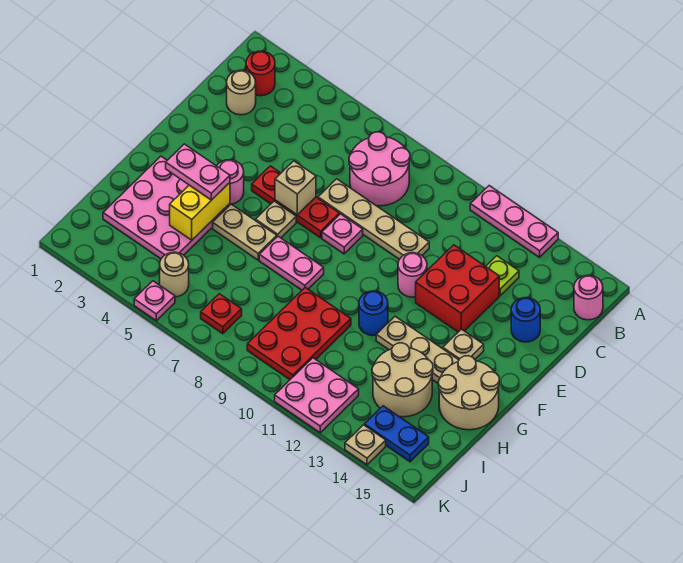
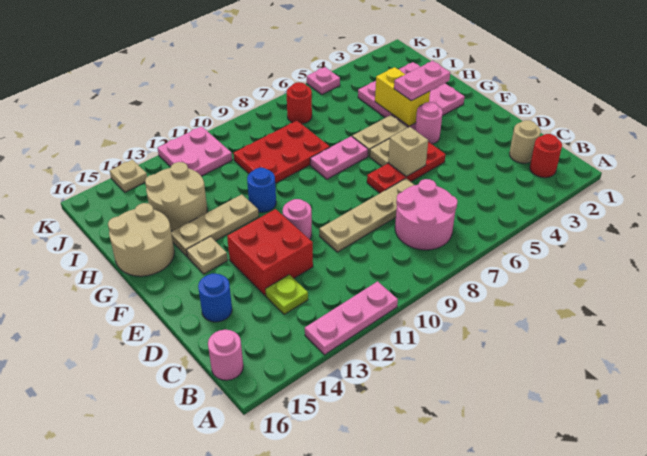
pink 1x1 plate [322,214,363,254] -> none
red 2x3 plate [247,287,351,379] -> red 2x3 plate turned to [233,121,330,184]
tan 1x1 round brick [160,252,189,297] -> none
red 1x1 plate [201,294,242,334] -> red 1x1 round brick [287,82,312,124]
blue 1x2 plate [364,406,429,462] -> none

